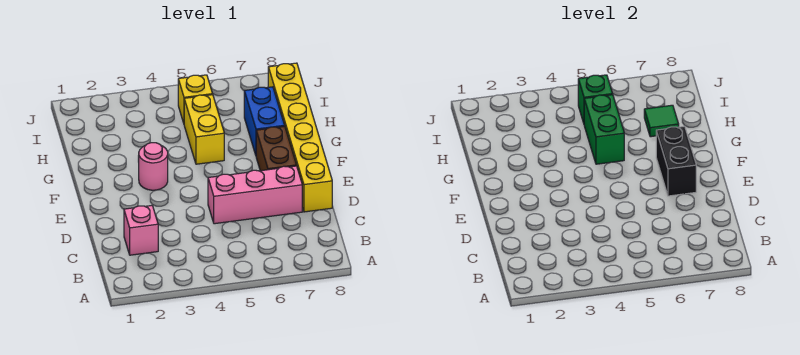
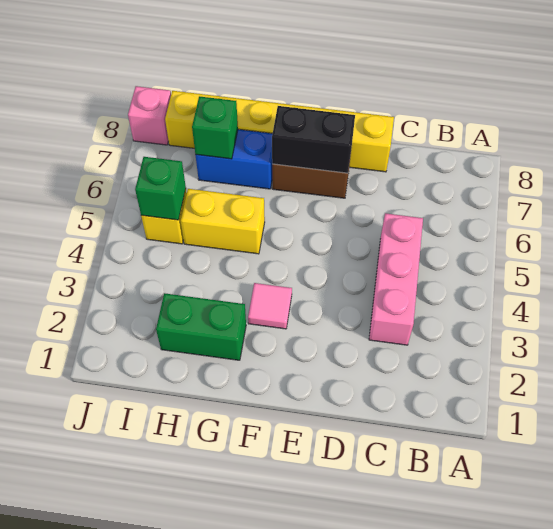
pink 1x1 brick [124,206,158,255] -> pink 1x1 brick moved to [128,86,171,145]
pink 1x3 brick [208,166,302,224] -> pink 1x3 brick moved to [369,213,423,345]
pink 1x1 round brick [138,143,168,190] -> pink 1x1 tile [248,283,292,329]
green 1x2 brick [584,95,624,164] -> green 1x2 brick moved to [156,293,246,360]
green 1x1 tile [644,105,679,137] -> green 1x1 brick [192,96,238,159]

